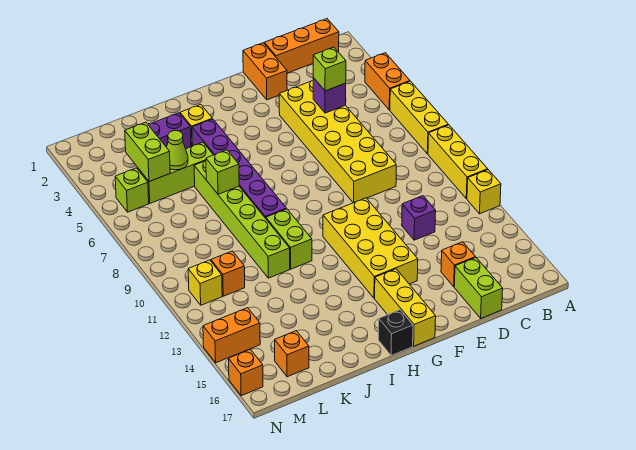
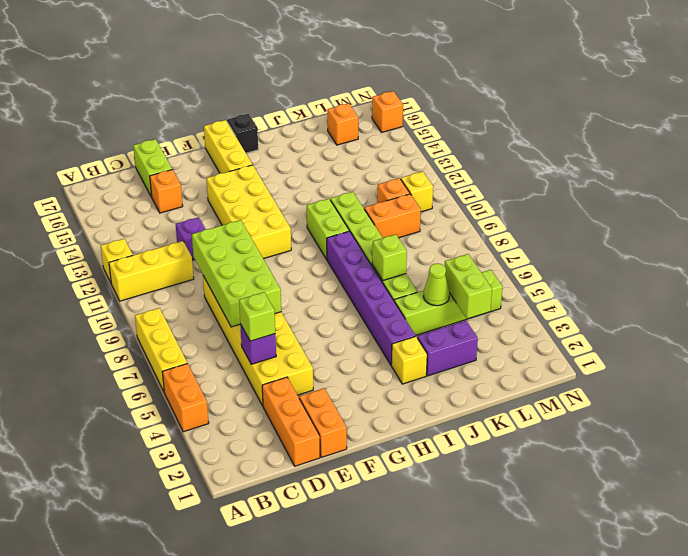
yellow 1x3 brick [428,125,488,199] -> yellow 1x3 brick turned to [109,241,194,301]
orange 1x3 brick [264,19,339,73] -> orange 1x3 brick turned to [262,377,320,466]
none -> lime 2x4 brick [192,220,281,327]
orange 1x2 brick [203,308,260,363] -> orange 1x2 brick moved to [364,194,421,238]

